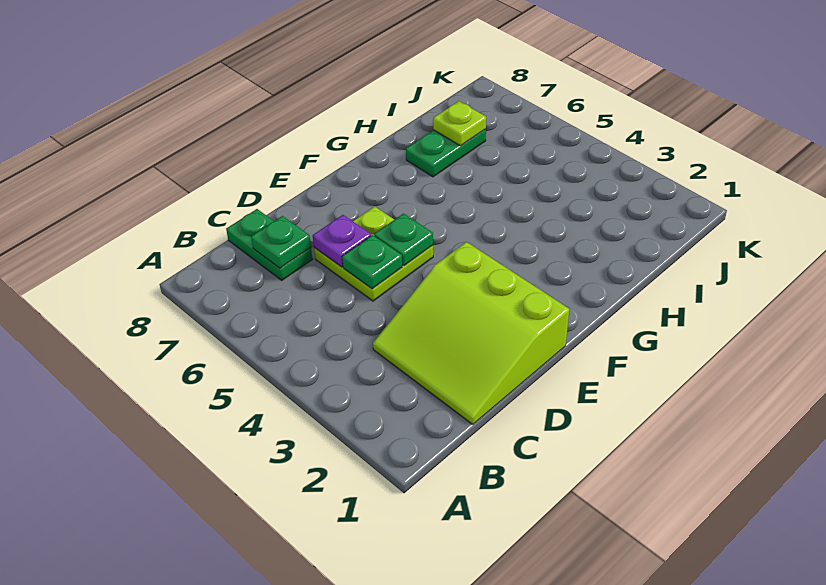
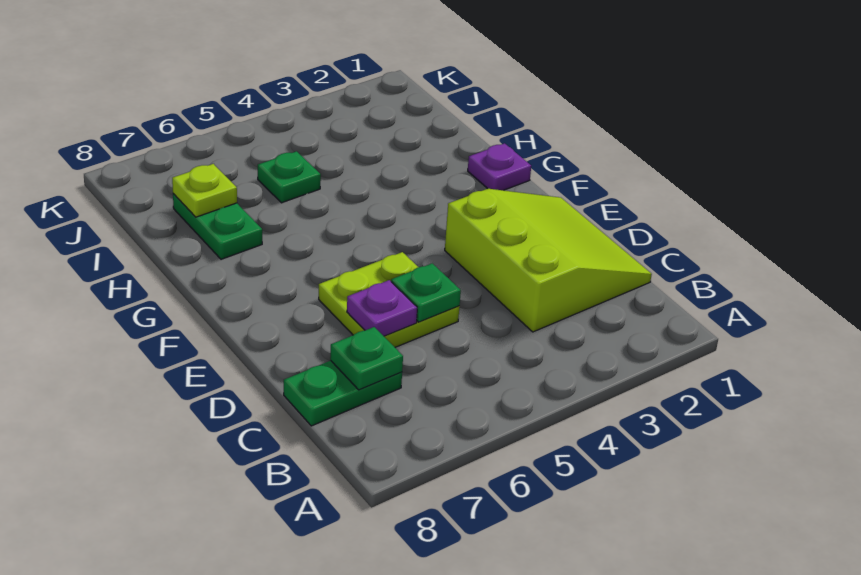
lime 3x3 slope [373,242,569,425] -> lime 3x3 slope turned to [445,189,652,332]
green 1x1 plate [374,214,433,266] -> green 1x1 plate moved to [258,151,321,203]
none -> purple 1x1 plate [468,143,531,190]

